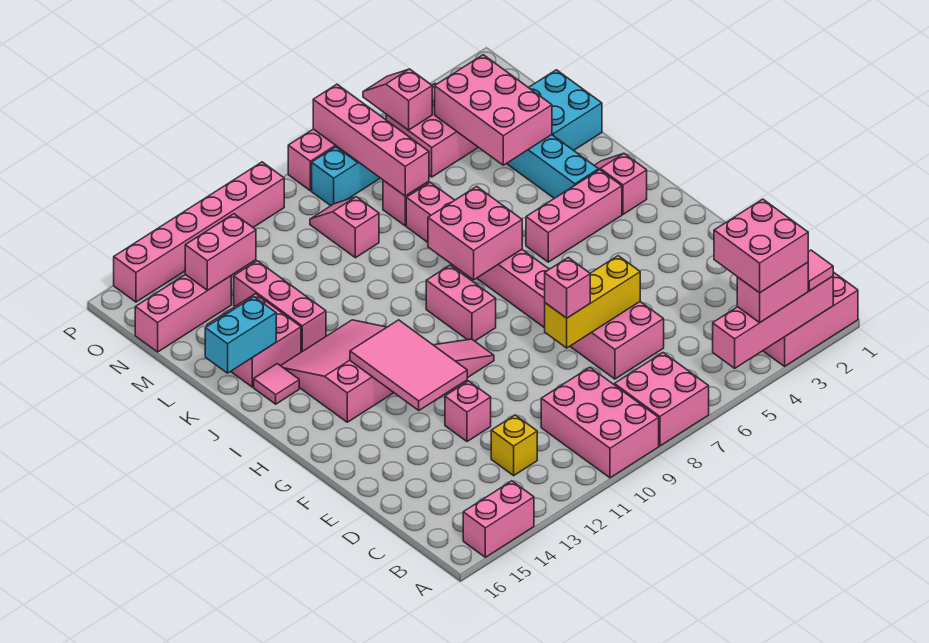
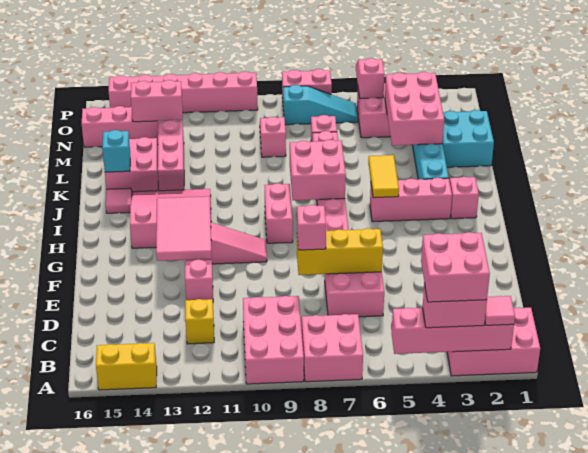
pink 1x2 brick [463,481,534,557] -> yellow 1x2 brick [96,343,157,390]
none -> yellow 1x2 tile [369,155,399,198]
cyan 1x2 brick [205,297,276,373] -> cyan 1x1 brick [102,130,130,172]
pink 1x4 brick [313,84,429,196] -> none

